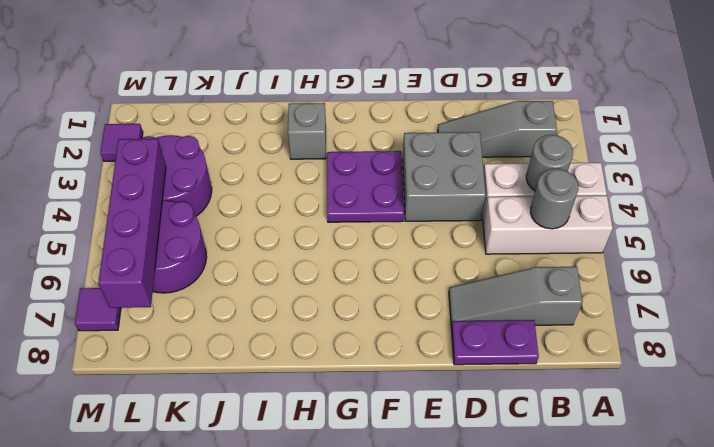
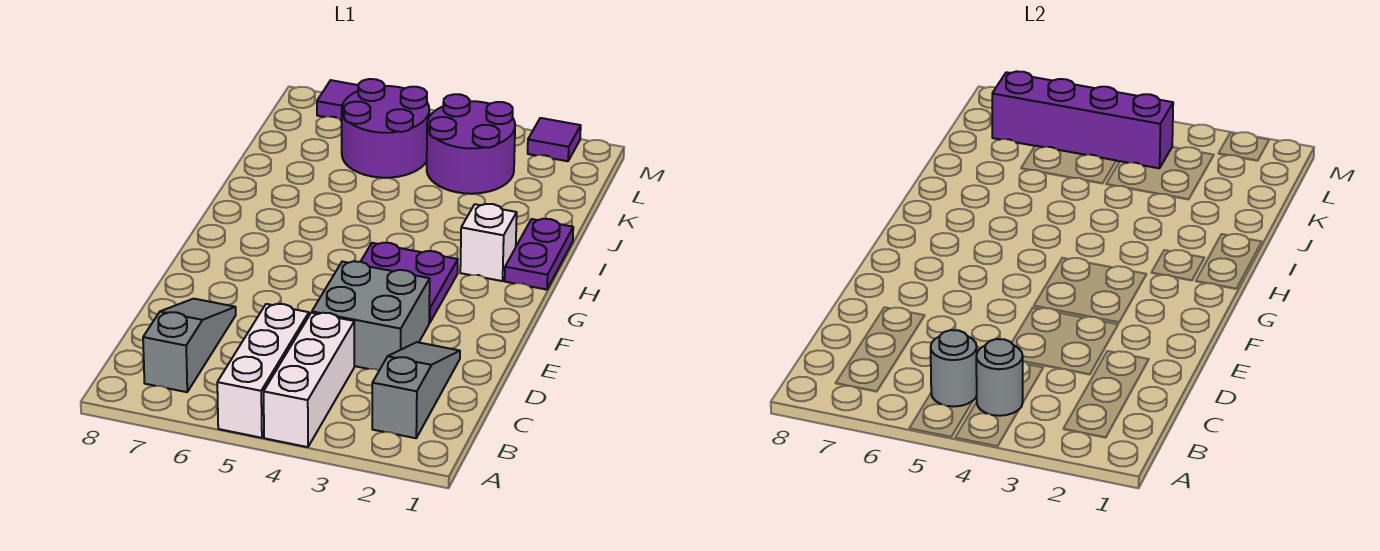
purple 1x2 plate [451,320,539,365] -> purple 1x2 plate moved to [505,219,573,290]
grey 1x1 brick [288,103,326,159] -> white 1x1 brick [460,204,517,281]

